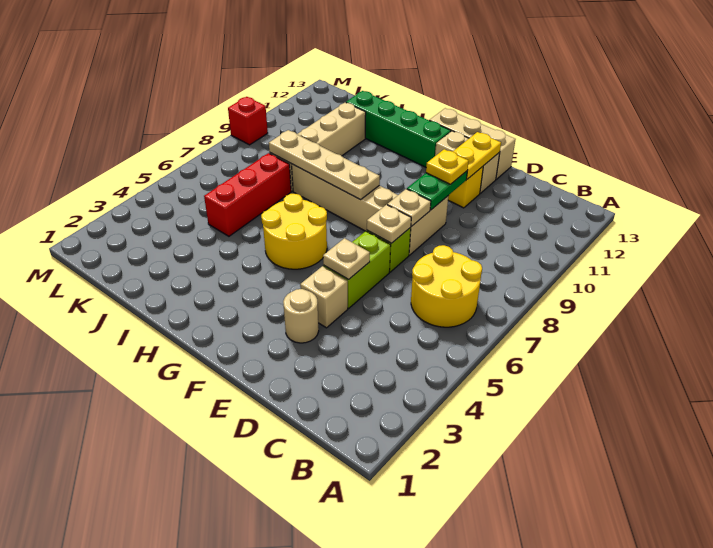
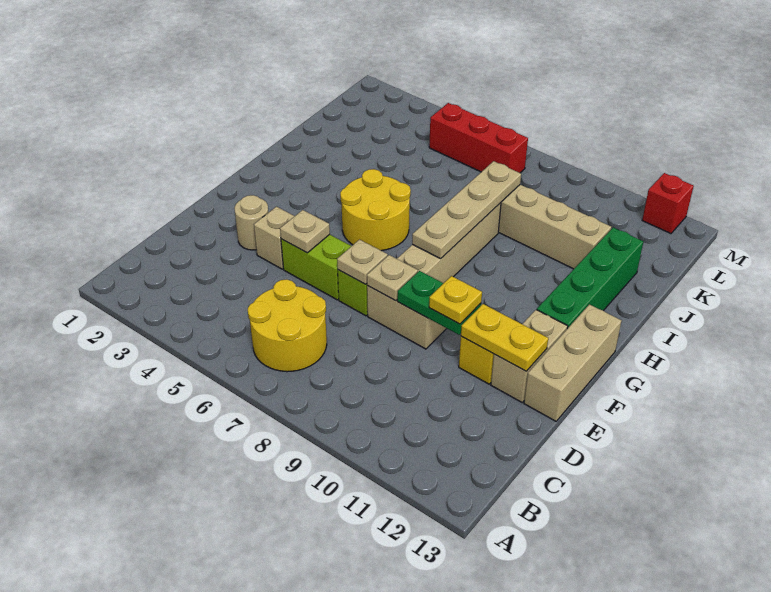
red 1x3 brick [204,153,291,236] -> red 1x3 brick moved to [429,103,528,173]
red 1x1 brick [228,97,268,145] -> red 1x1 brick moved to [642,173,694,234]

